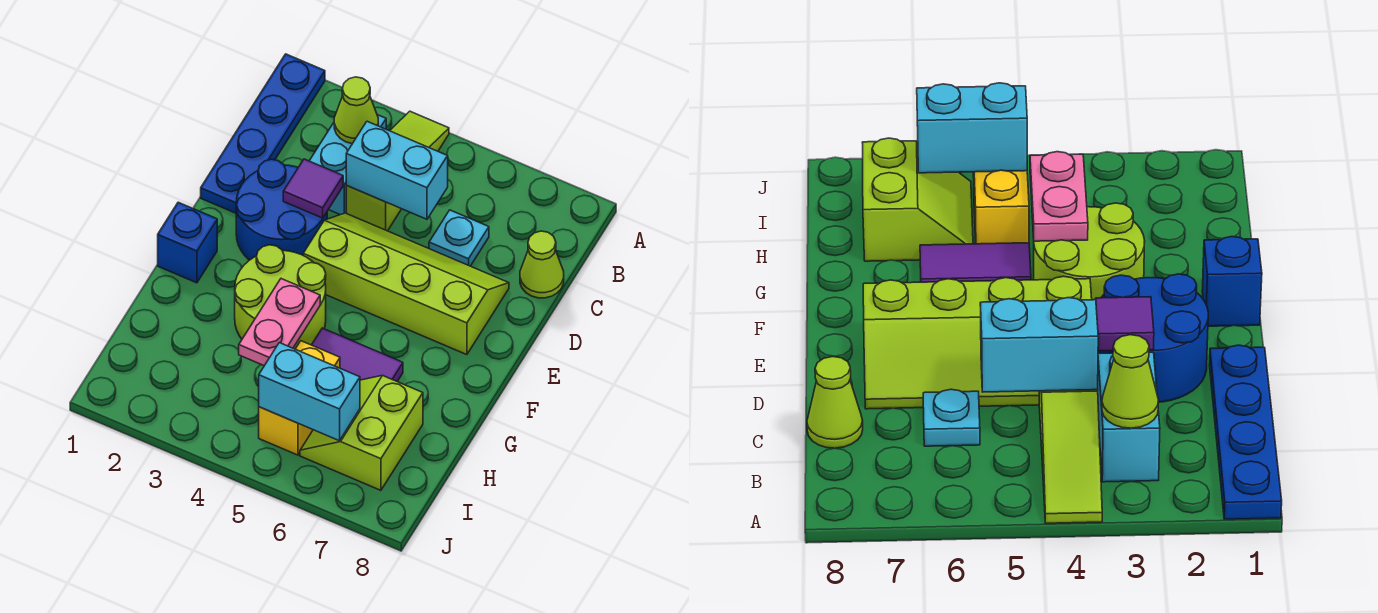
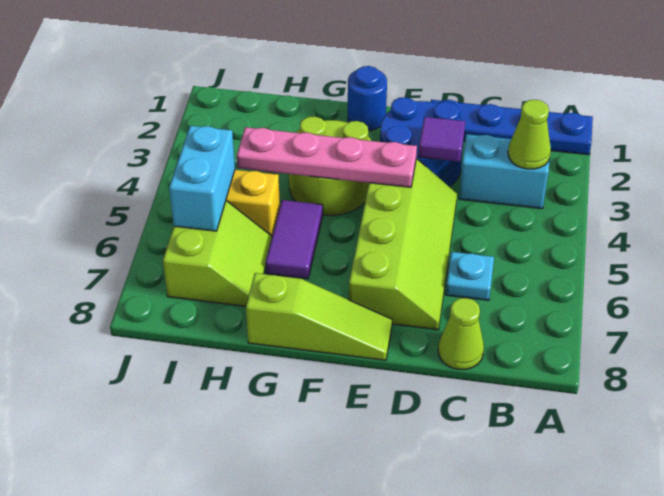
lime 1x3 slope [346,111,449,231] -> lime 1x3 slope moved to [246,273,392,360]
cyan 1x2 brick [346,121,448,219] -> none
blue 1x1 brick [158,202,217,283] -> blue 1x1 round brick [348,66,387,131]
pink 1x2 plate [239,279,320,366] -> pink 1x4 plate [237,127,417,187]
lime 2x2 slope [300,376,423,490] -> lime 2x2 slope turned to [163,201,272,306]

